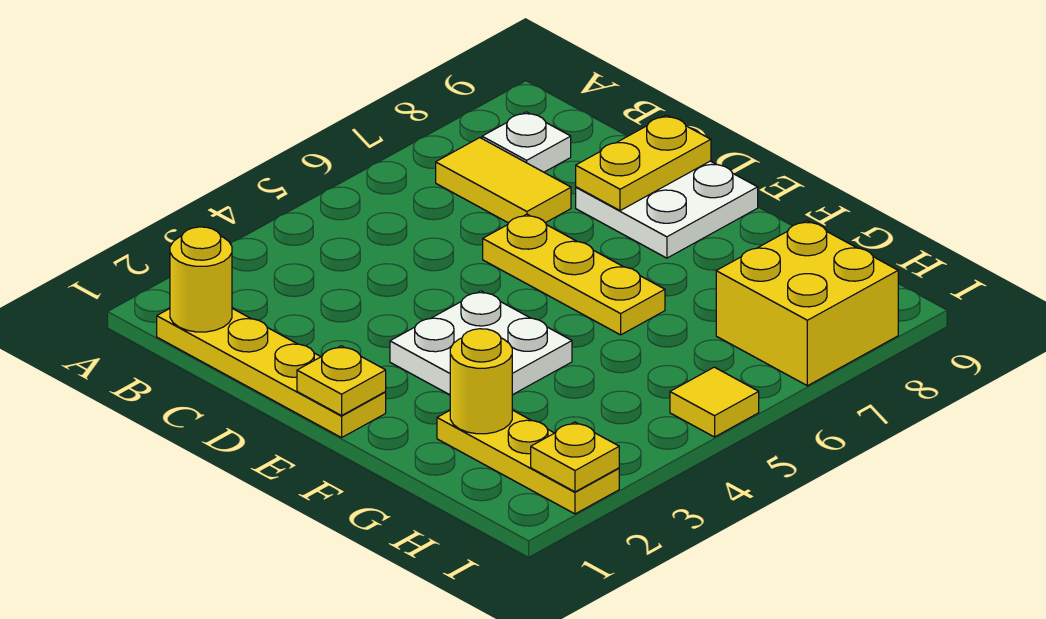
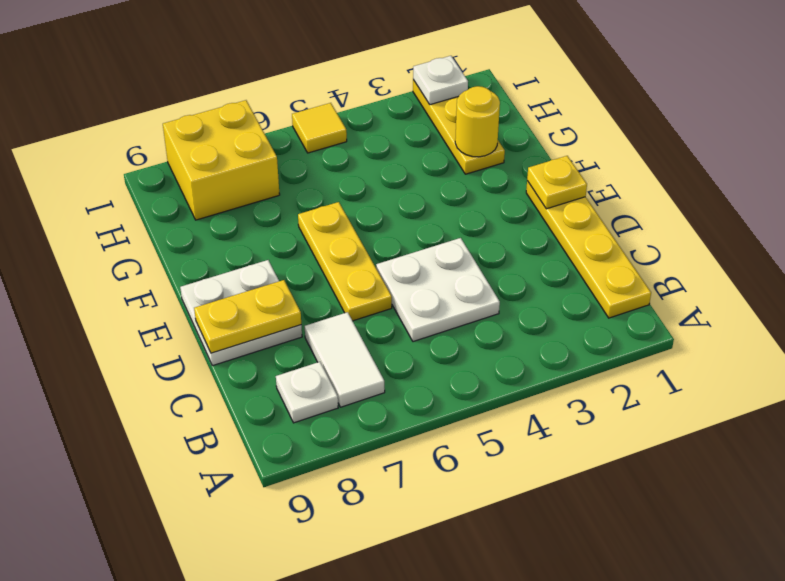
yellow 1x1 round brick [170,227,232,332] -> none
yellow 1x2 tile [436,138,571,223] -> white 1x2 tile [305,312,385,407]
white 2x2 plate [390,291,572,395] -> white 2x2 plate moved to [376,238,500,342]
yellow 1x1 plate [531,422,619,492] -> white 1x1 plate [413,56,468,105]

